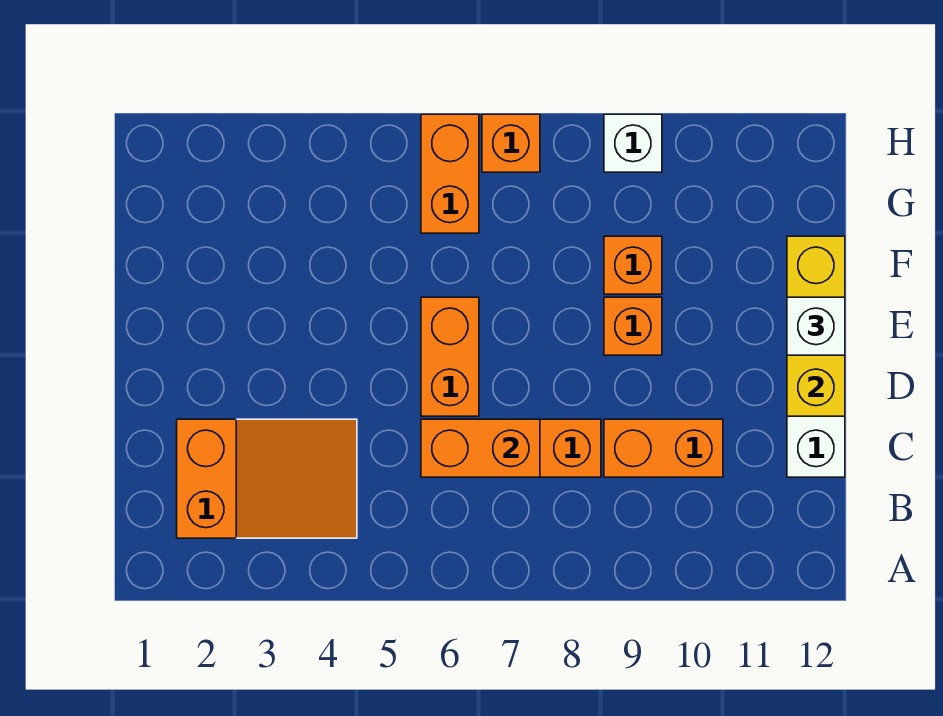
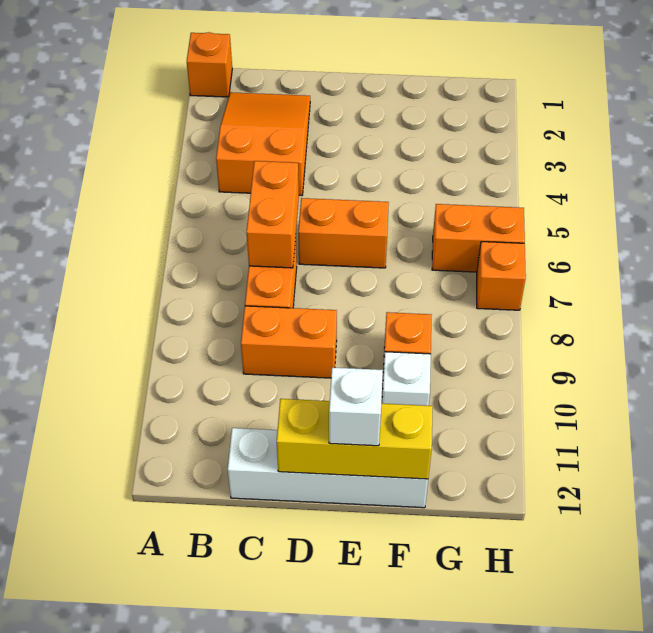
orange 2x3 slope [177,419,357,538] -> orange 2x3 slope turned to [216,92,310,196]
orange 1x2 brick [604,419,723,477] -> orange 1x2 brick turned to [241,306,337,378]
orange 1x1 brick [604,297,662,355] -> orange 1x1 brick moved to [187,32,232,97]
white 1x1 brick [604,114,662,172] -> white 1x1 brick moved to [382,352,431,406]

